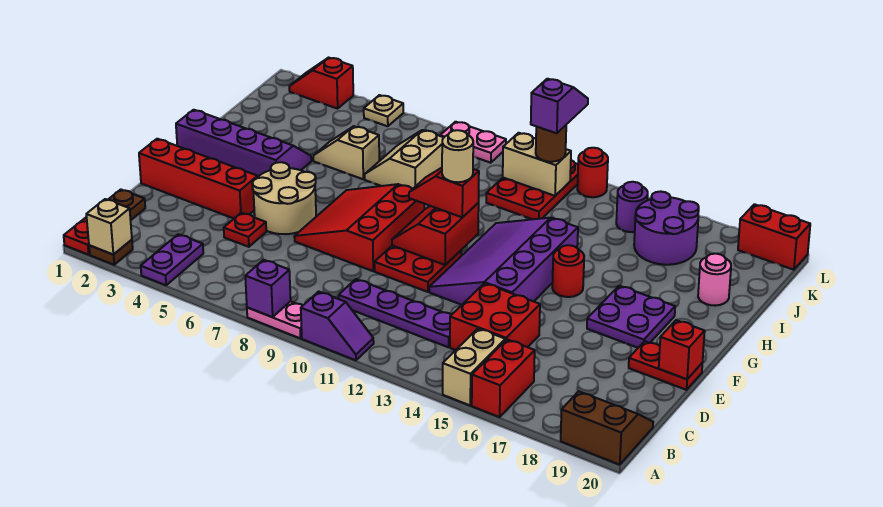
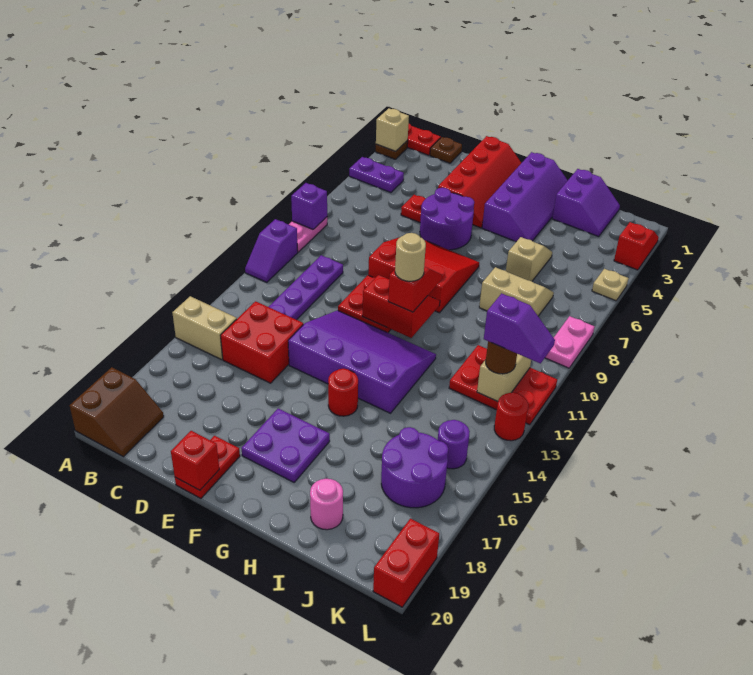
red 1x2 brick [472,340,535,417] -> none
tan 2x2 round brick [252,162,316,234] -> purple 2x2 round brick [420,188,474,250]
none -> purple 2x2 slope [552,169,620,237]

